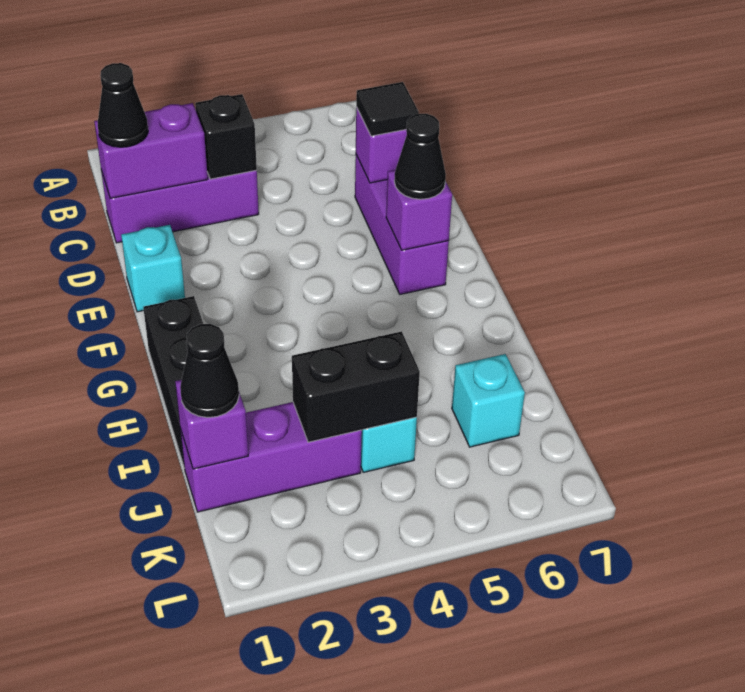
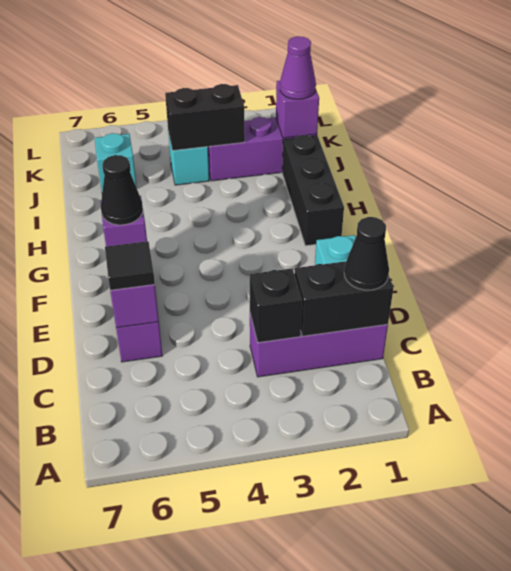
purple 1x2 brick [94,103,208,198] -> black 1x2 brick [294,261,393,336]
black 1x1 cone [180,324,239,417] -> purple 1x1 cone [280,36,316,99]

